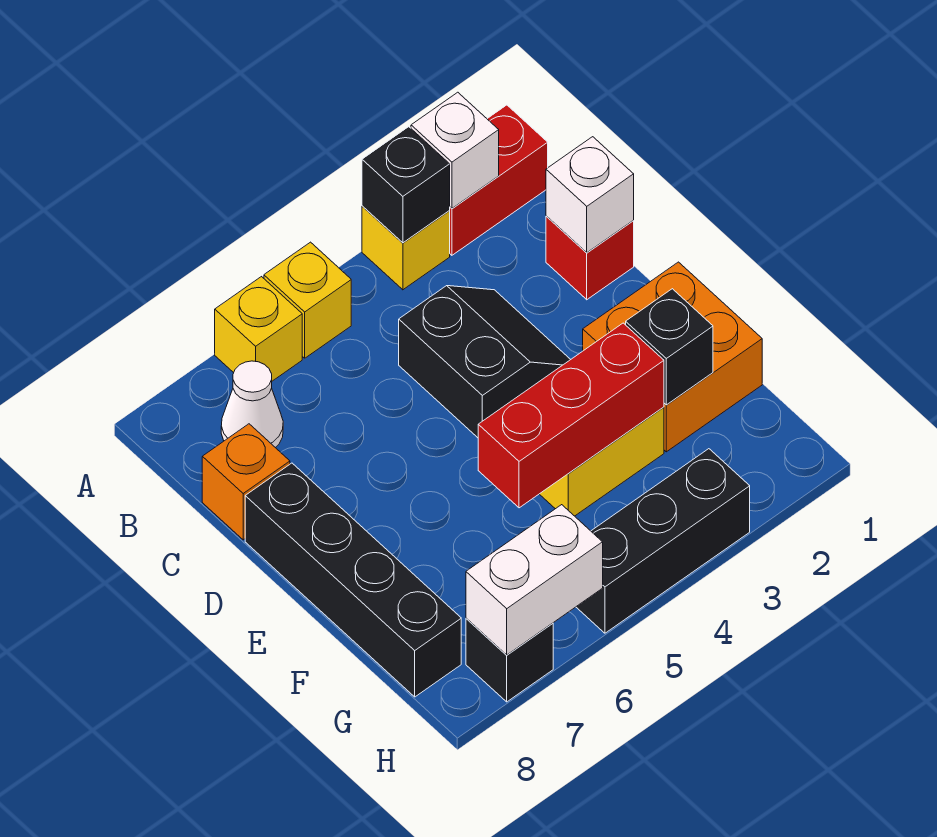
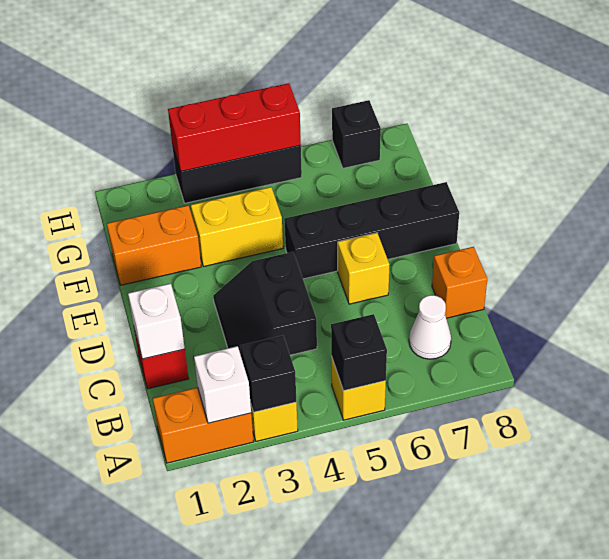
red 1x2 brick [449,105,548,255] -> orange 1x2 brick [153,388,254,463]
yellow 1x1 brick [215,277,302,381] -> yellow 1x1 brick moved to [338,233,390,304]
black 1x4 brick [245,463,461,697] -> black 1x4 brick turned to [284,182,459,279]
orange 2x2 brick [583,262,762,452] -> orange 1x2 brick [107,205,201,285]
black 1x1 brick [626,289,713,405] -> black 1x1 brick moved to [331,314,387,391]
red 1x3 brick [478,323,664,508] -> red 1x3 brick moved to [168,83,301,171]
white 1x2 brick [466,505,603,655] -> none

